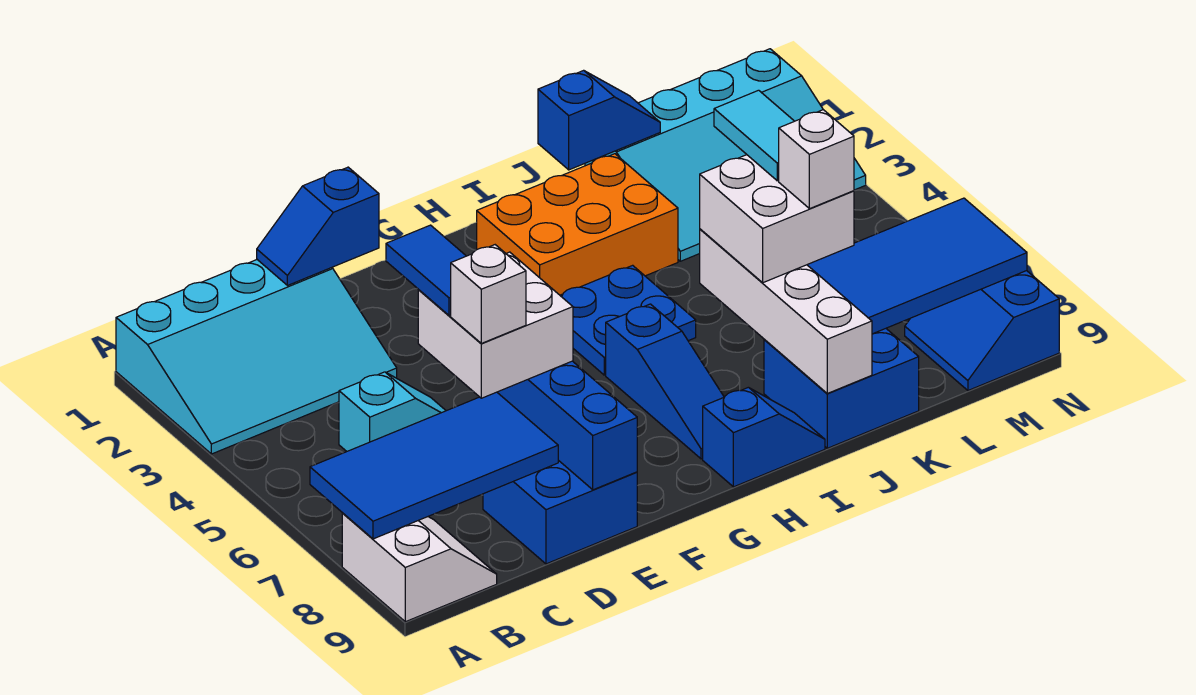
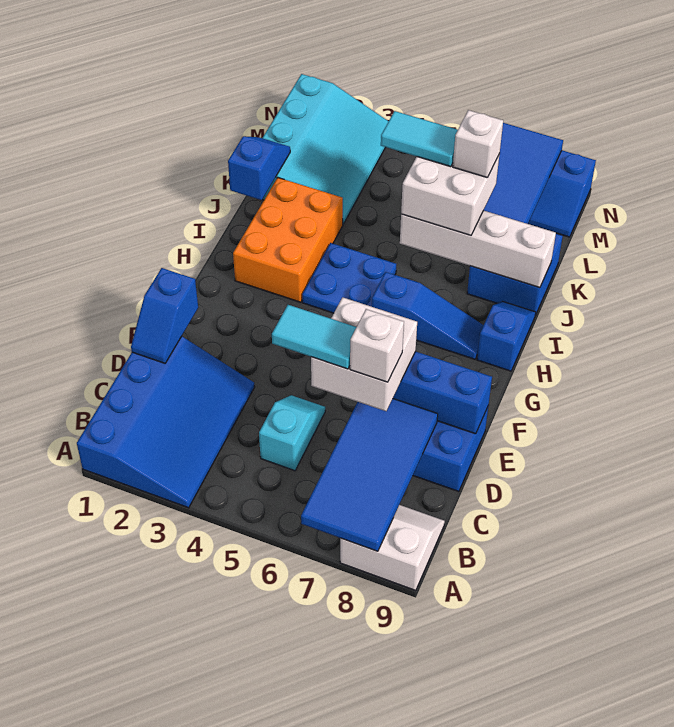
cyan 3x4 slope [116,260,397,454] -> blue 3x4 slope [77,336,254,508]
blue 1x2 tile [386,225,466,316] -> cyan 1x2 tile [272,305,356,369]

